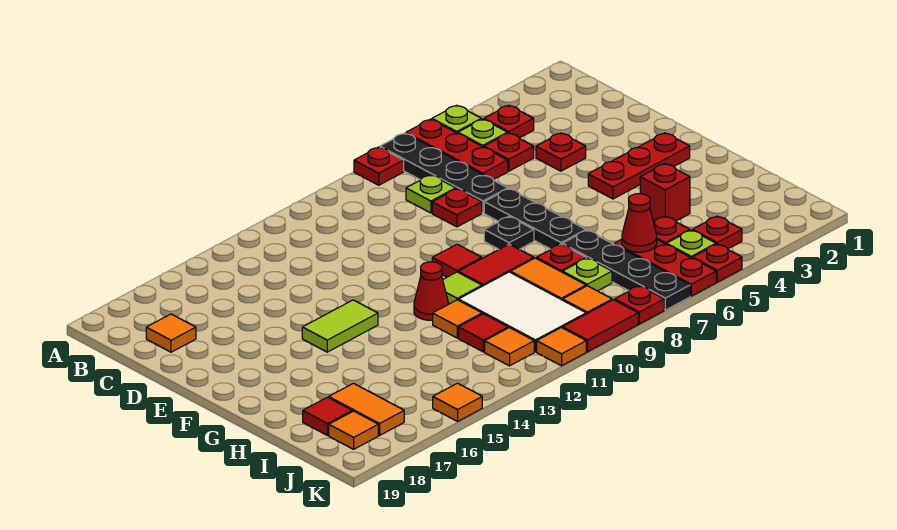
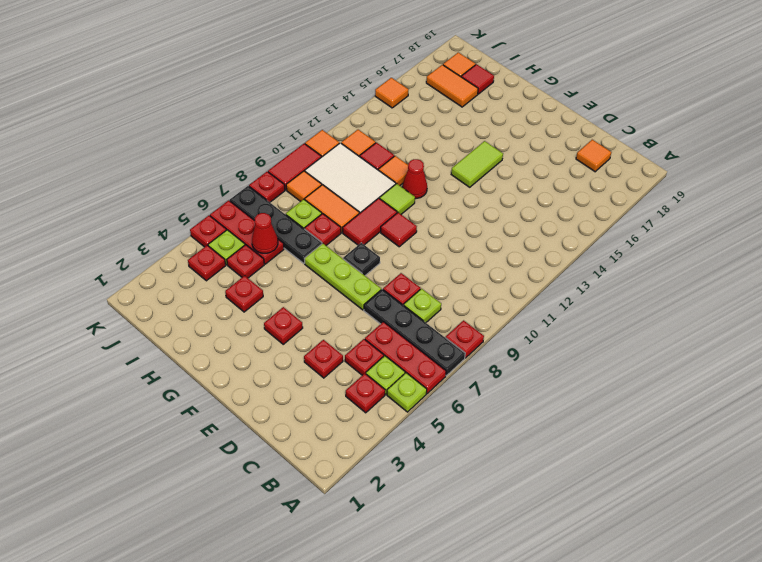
black 1x3 plate [484,189,586,249] -> lime 1x3 plate [304,244,381,310]
red 1x3 plate [588,133,690,199] -> red 1x1 plate [264,307,303,344]
red 1x1 brick [640,164,690,221] -> red 1x1 plate [225,276,263,312]

